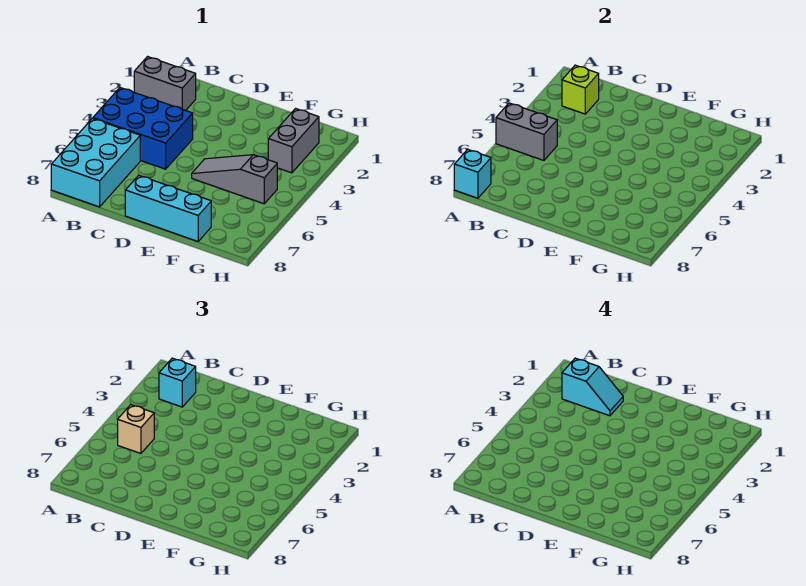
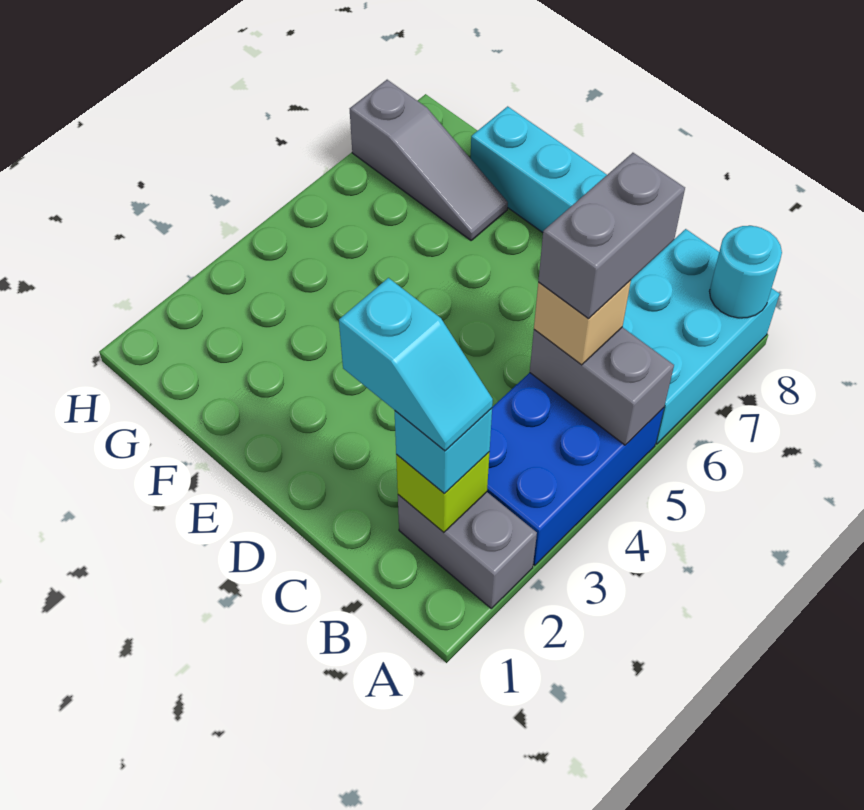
blue 2x3 brick [93,88,193,169] -> blue 2x3 brick turned to [487,373,664,565]
cyan 1x1 brick [454,149,491,198] -> cyan 1x1 round brick [709,226,782,318]
cyan 1x2 slope [562,358,623,416] -> cyan 1x2 slope turned to [339,278,493,451]
grey 1x3 slope [192,155,277,204] -> grey 1x3 slope moved to [350,80,508,240]
grey 1x2 brick [268,109,319,173] -> grey 1x2 brick moved to [538,153,685,319]

